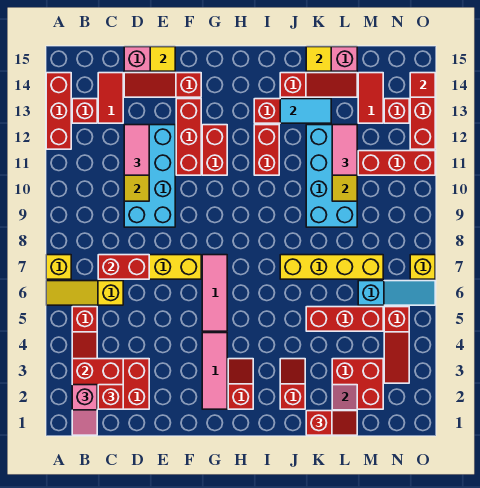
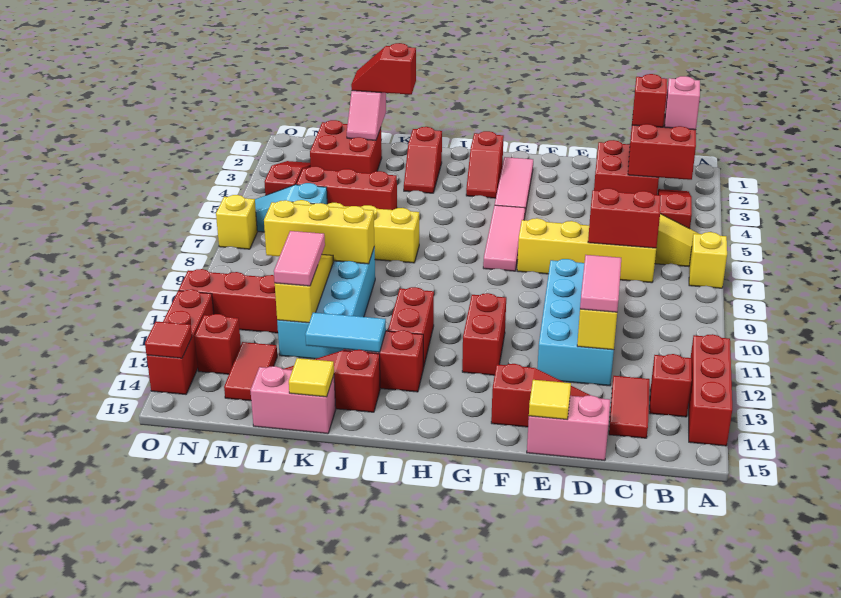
red 1x3 brick [176,99,201,175] -> none
none -> yellow 1x3 brick [264,200,375,264]

